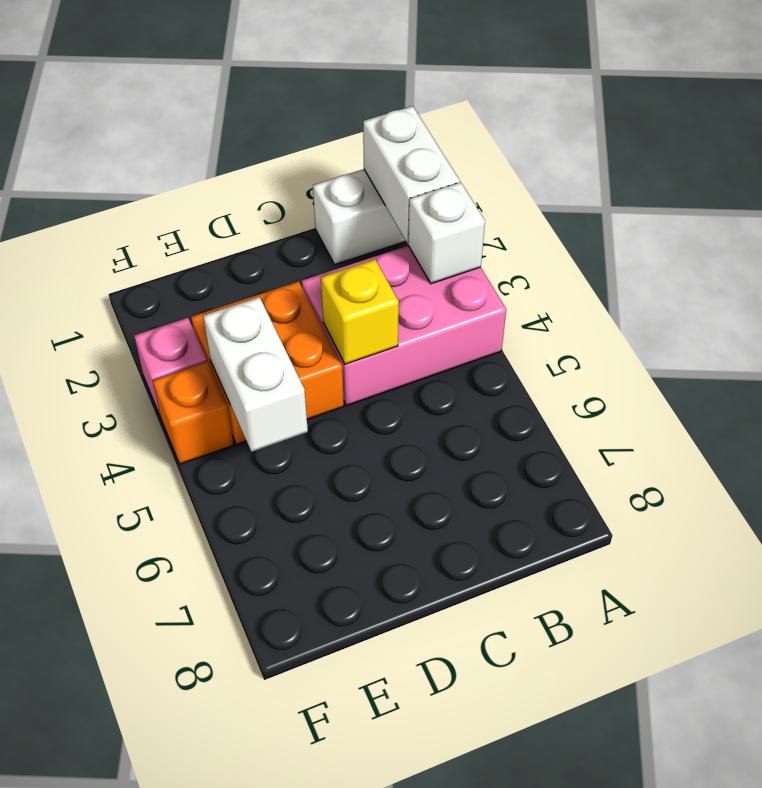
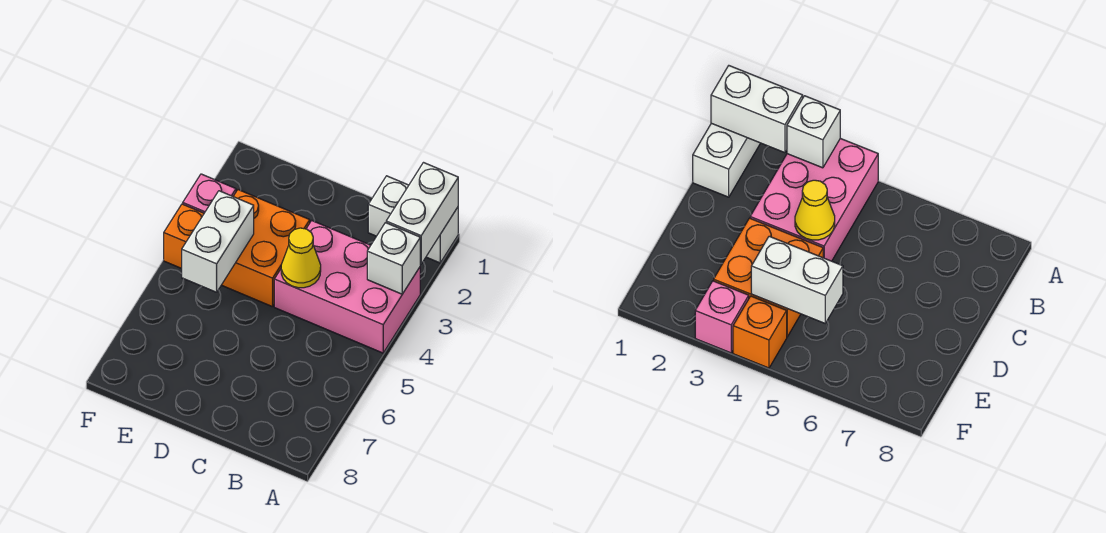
yellow 1x1 brick [321,259,399,364] -> yellow 1x1 cone [281,228,321,288]

